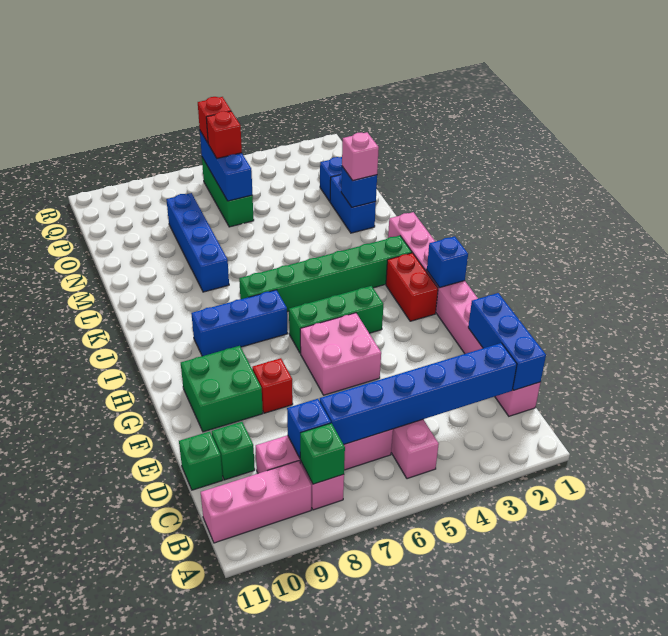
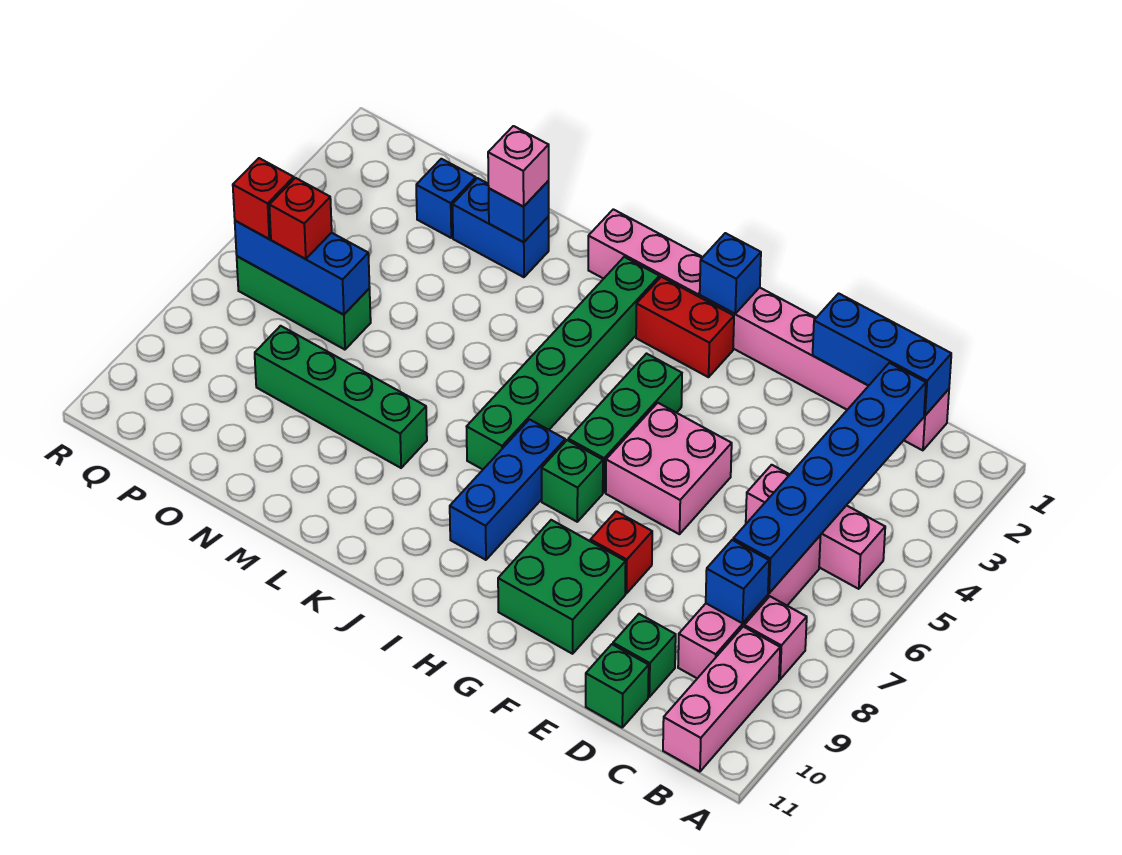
green 1x1 brick [300,423,345,484] -> green 1x1 brick moved to [542,440,603,522]
blue 1x4 brick [166,193,229,292] -> green 1x4 brick [255,326,427,468]

